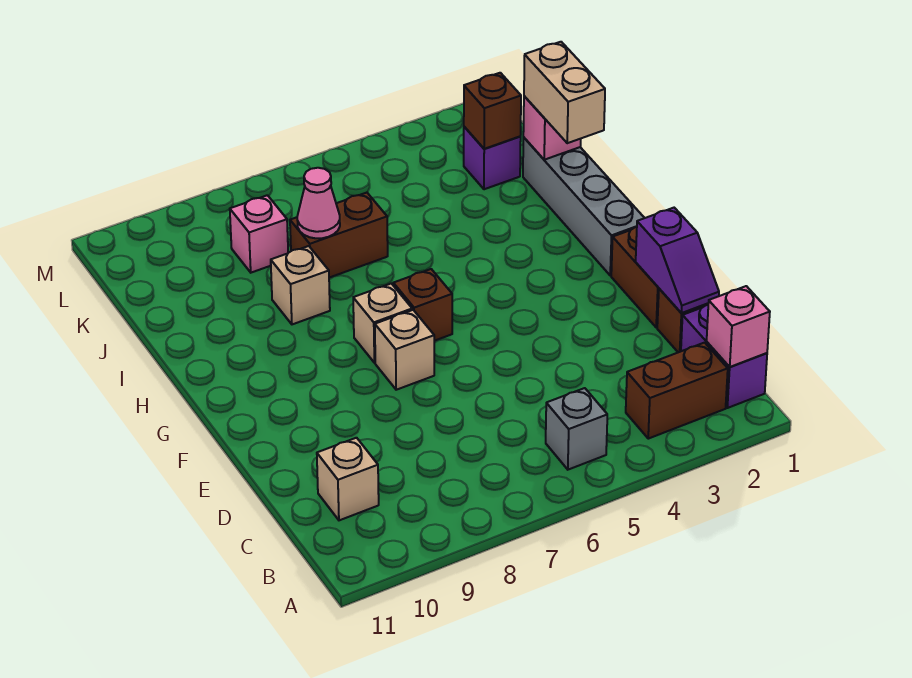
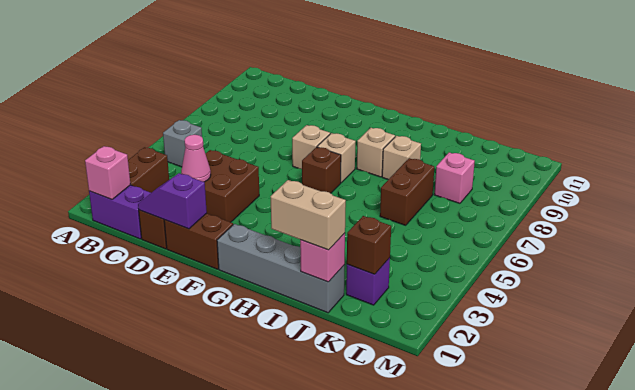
tan 1x1 brick [317,438,379,520] -> tan 1x1 brick moved to [357,128,395,177]
none -> brown 2x2 brick [204,150,259,222]
pink 1x1 cone [297,168,340,238] -> pink 1x1 cone moved to [181,135,211,182]

